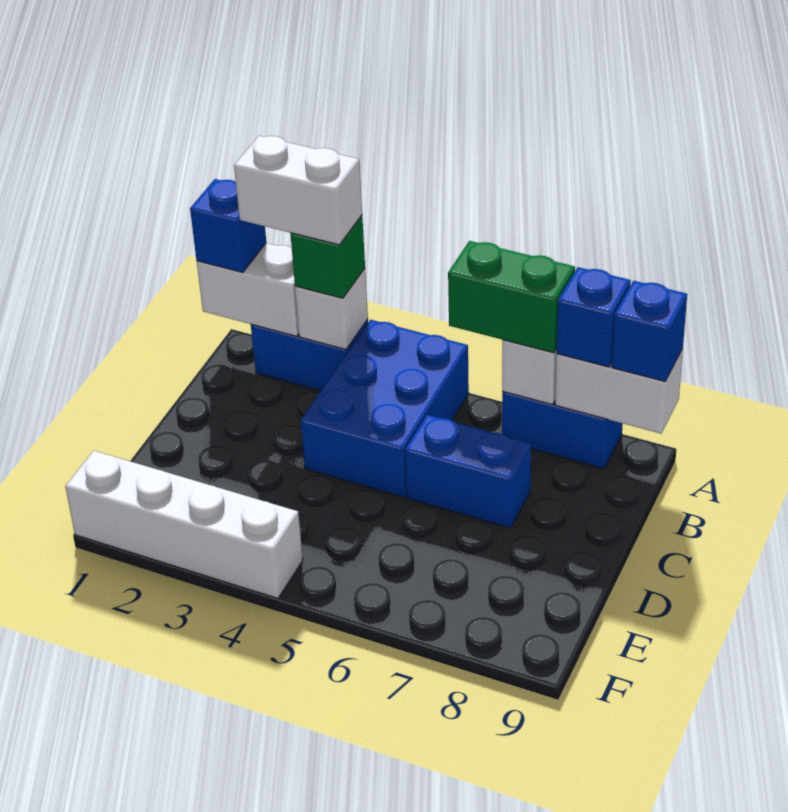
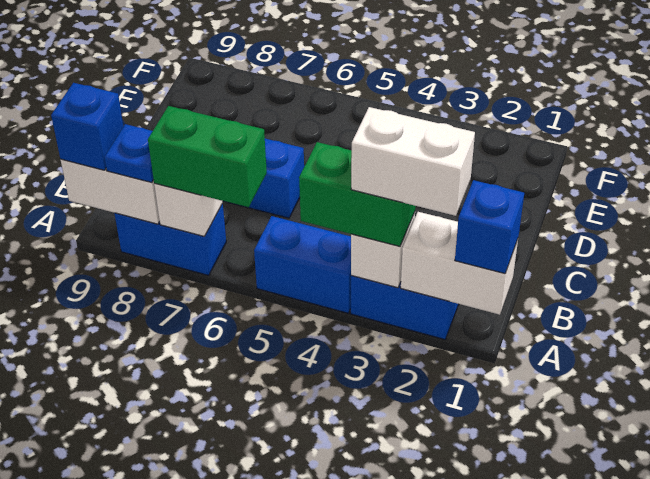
green 1x1 brick [290,215,365,298] -> green 1x2 brick [299,142,416,246]
blue 2x3 brick [301,320,469,497] -> blue 1x2 brick [254,216,351,313]
blue 1x1 brick [557,267,631,367] -> blue 1x1 plate [104,124,154,183]
white 1x4 brick [65,451,303,598] -> none

